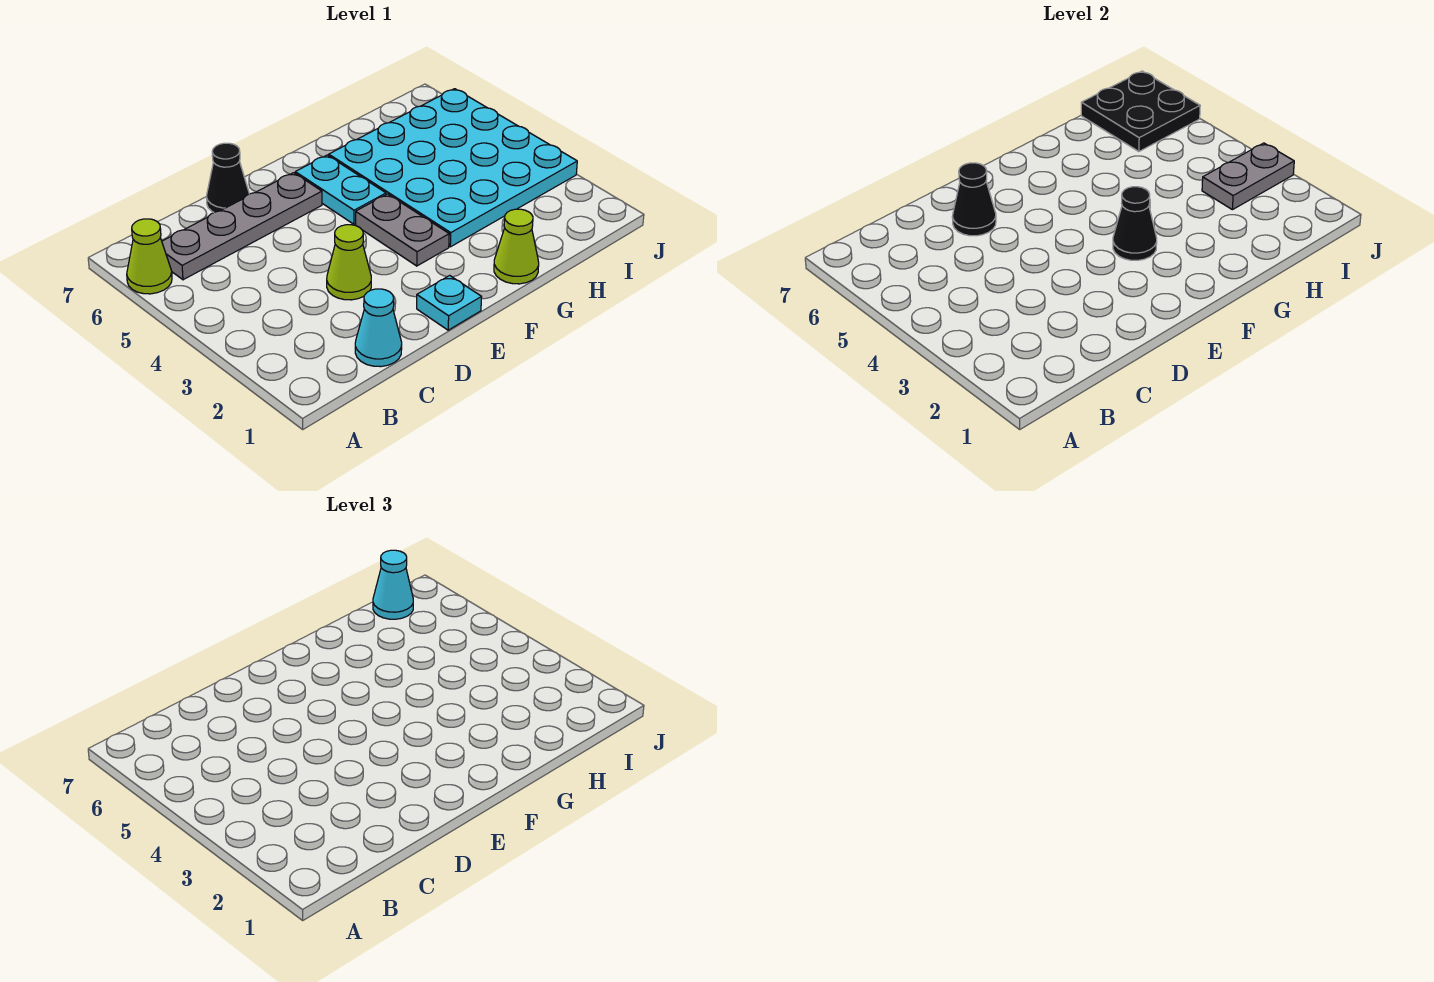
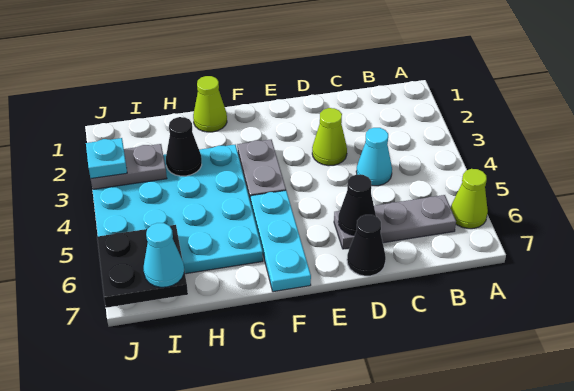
grey 1x4 plate [162,173,322,280] -> grey 1x3 plate [334,195,456,249]
cyan 1x1 cone [355,289,402,367] -> cyan 1x1 cone moved to [356,128,392,186]
cyan 1x1 plate [417,275,482,330] -> cyan 1x1 plate moved to [86,138,127,179]
black 1x1 cone [1113,187,1157,260] -> black 1x1 cone moved to [166,117,202,176]
cyan 1x2 plate [295,155,386,224] -> cyan 1x3 plate [250,190,311,292]

